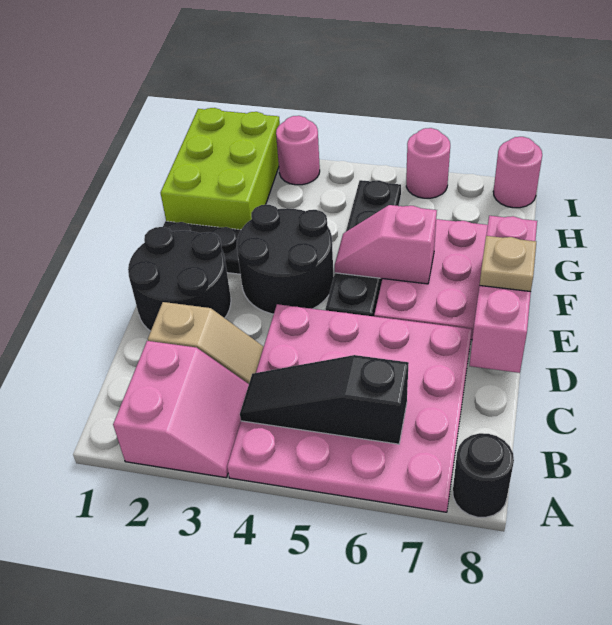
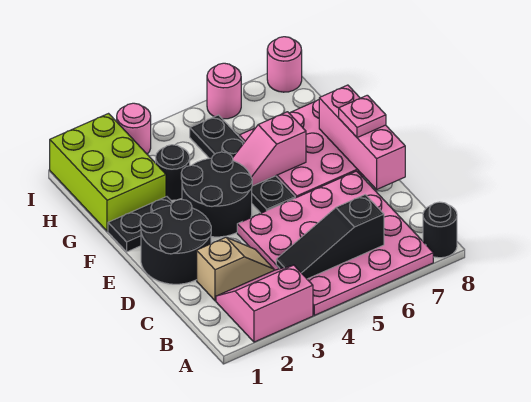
pink 2x2 slope [113,341,249,478] -> pink 2x2 slope turned to [216,265,313,342]
tan 1x1 plate [480,236,536,292] -> pink 1x1 plate [339,95,386,138]
none -> black 1x1 round brick [156,145,190,200]

